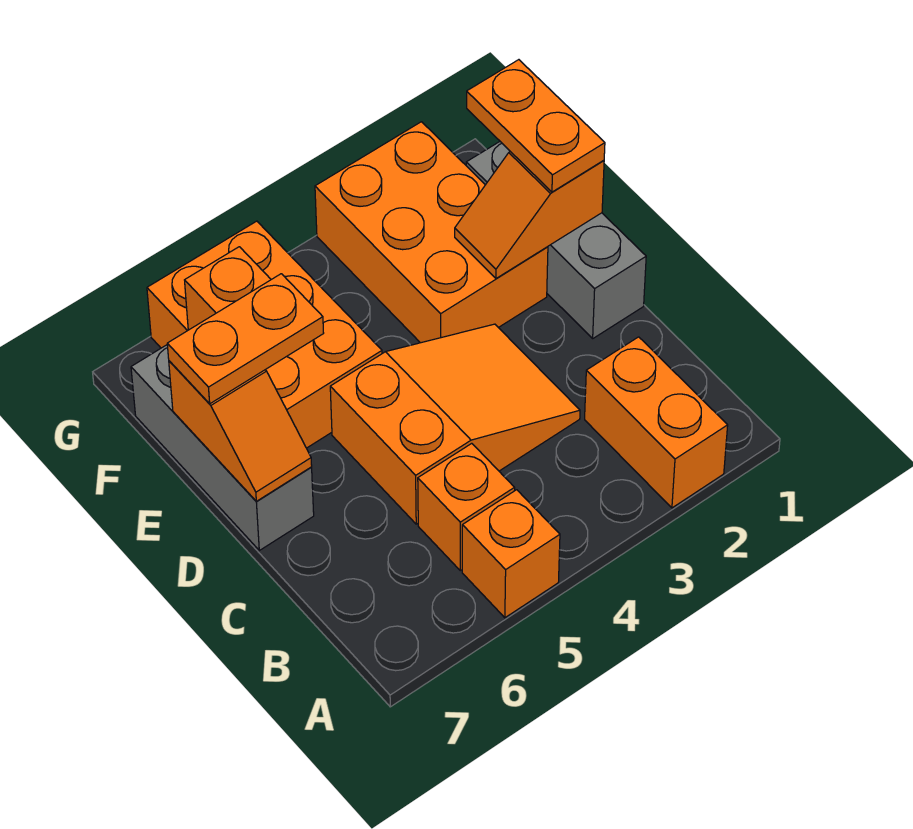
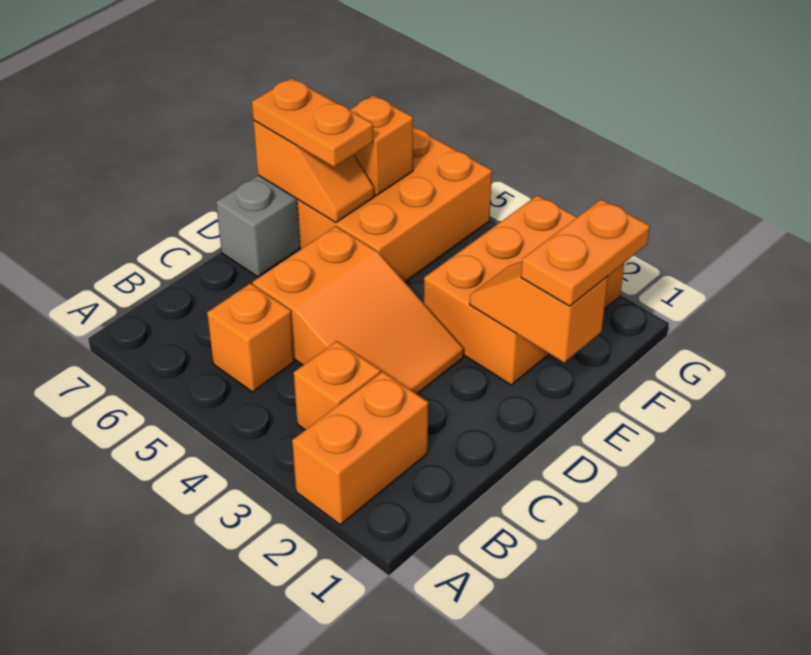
orange 1x1 brick [462,490,560,618] -> orange 1x1 brick moved to [294,341,381,430]
grey 1x3 brick [466,142,646,338] -> none
orange 1x2 slope [169,361,312,502] -> orange 1x2 slope turned to [253,121,374,223]

